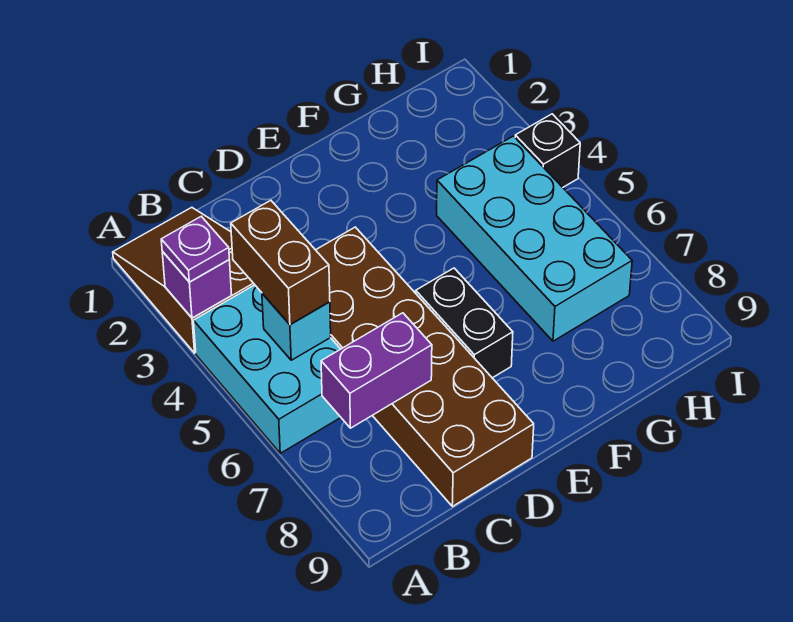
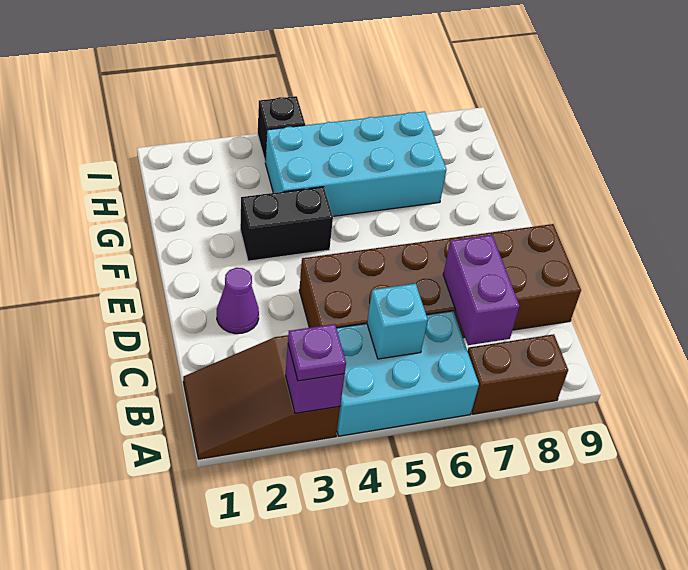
brown 1x2 brick [231,200,330,325] -> brown 1x2 brick moved to [468,334,568,414]
none -> purple 1x1 cone [217,268,259,334]
black 1x2 brick [416,268,513,378] -> black 1x2 brick moved to [240,187,333,261]

